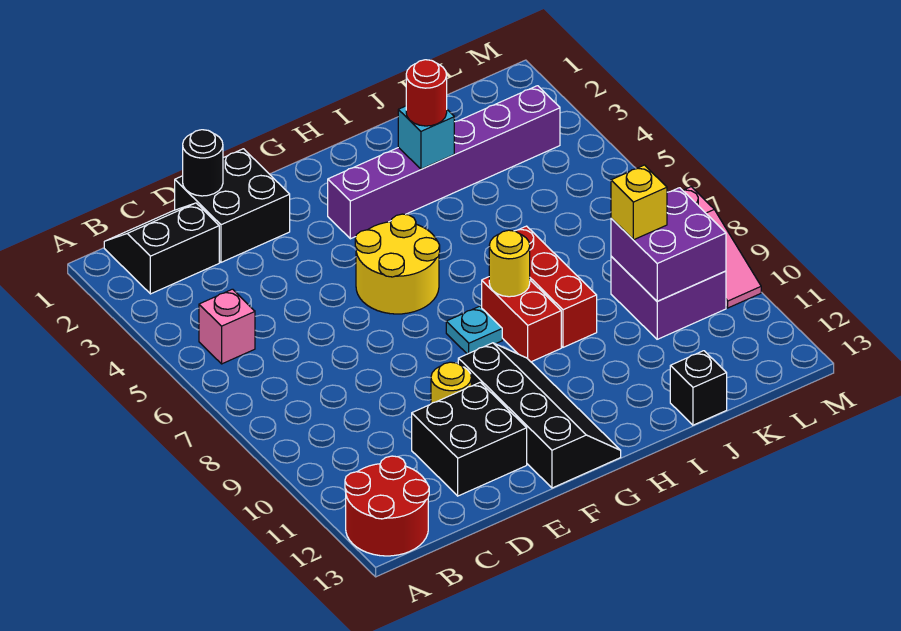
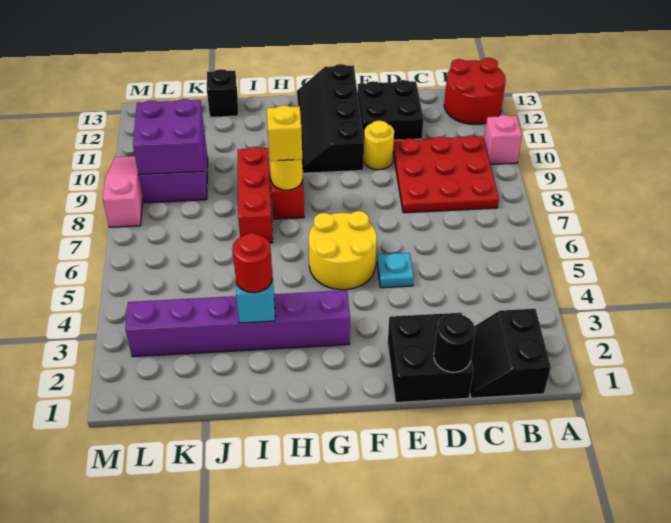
black 2x2 slope [104,203,219,294] -> black 2x2 slope turned to [470,309,551,398]
pink 1x1 brick [199,289,255,364] -> pink 1x1 brick moved to [484,115,522,164]
none -> red 3x3 plate [393,135,499,213]
cyan 1x1 plate [446,306,502,354] -> cyan 1x1 plate moved to [377,253,414,288]
yellow 1x1 brick [611,165,667,240] -> yellow 1x1 brick moved to [267,105,302,161]

